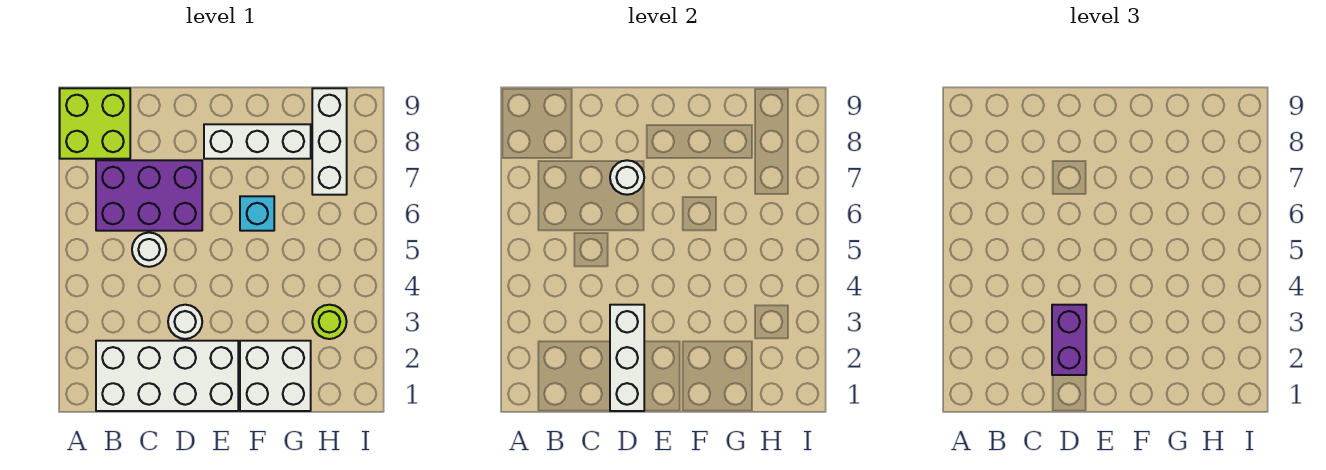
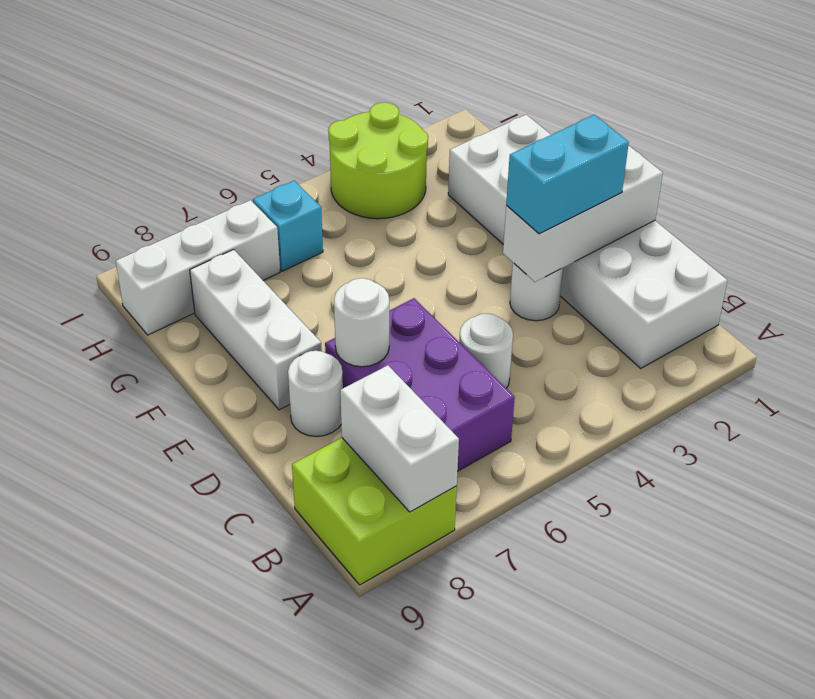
none -> white 1x2 brick [340,365,459,512]
purple 1x2 brick [1052,305,1086,375] -> cyan 1x2 brick [506,115,629,234]
none -> white 1x1 round brick [288,351,343,437]
cyan 1x1 brick [240,196,274,231] -> cyan 1x1 brick moved to [253,181,323,271]
lime 1x1 round brick [312,305,347,339] -> lime 2x2 round brick [328,102,428,219]

